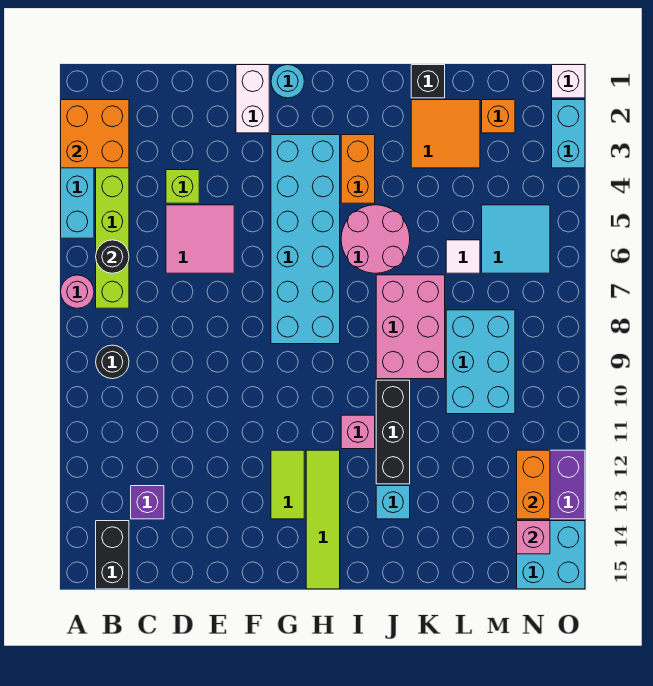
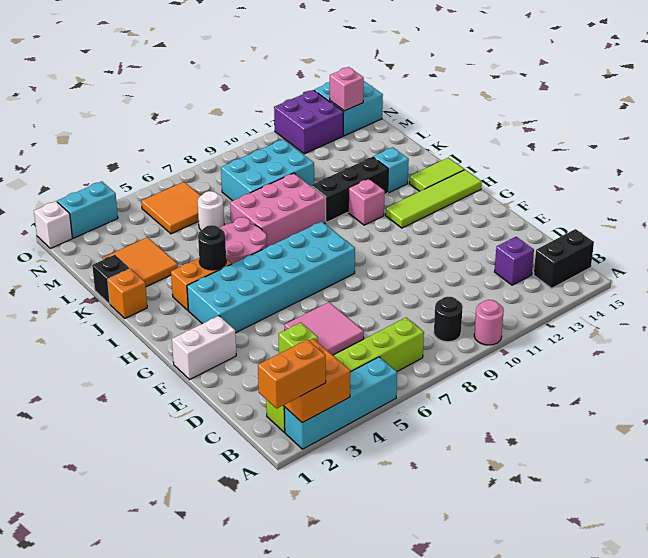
pink 1x1 round brick [61,275,94,308] -> pink 1x1 round brick moved to [474,300,504,345]
black 1x1 round brick [96,240,129,273] -> black 1x1 round brick moved to [198,225,226,270]
cyan 1x1 round brick [271,65,304,98] -> none
lime 1x2 tile [271,450,304,519] -> lime 1x2 tile moved to [410,158,465,191]
white 1x1 tile [446,240,480,273] -> white 1x1 round brick [198,191,224,230]
orange 1x1 brick [482,100,515,133] -> orange 1x1 brick moved to [108,269,147,318]
cyan 2x2 tile [482,205,550,273] -> orange 2x2 tile [141,182,201,234]
orange 1x2 brick [517,450,550,519] -> orange 1x2 brick moved to [258,339,326,408]

